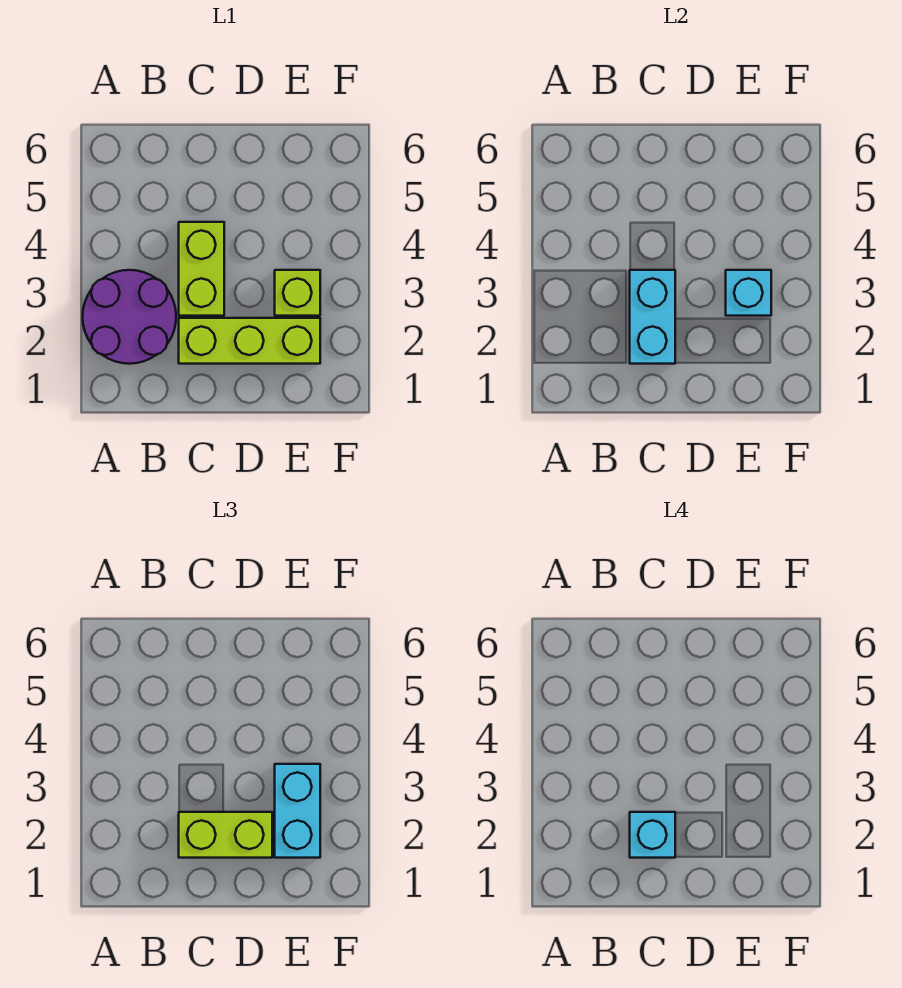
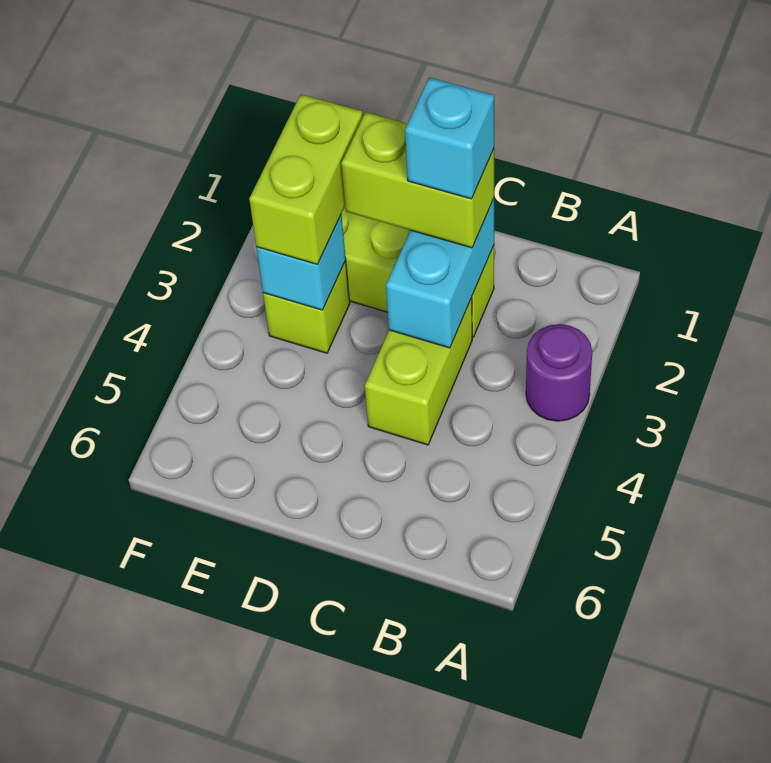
purple 2x2 round brick [83,270,176,364] -> purple 1x1 round brick [526,324,592,421]
cyan 1x2 brick [275,764,320,858] -> lime 1x2 brick [249,94,363,264]

